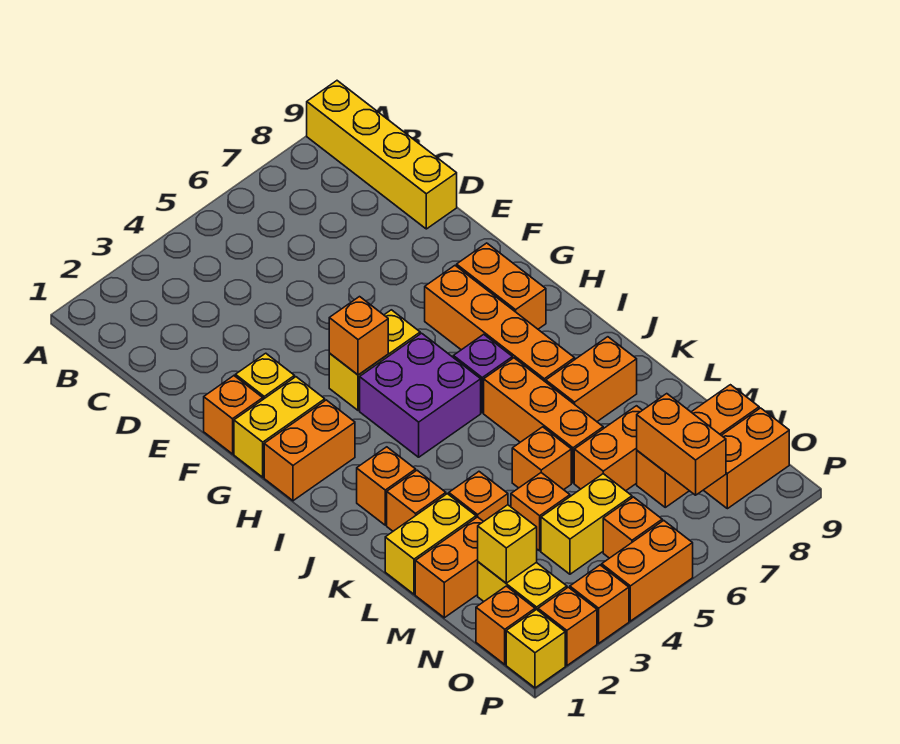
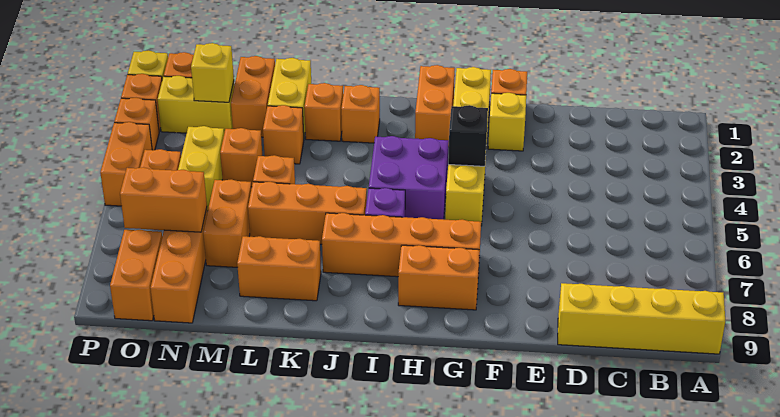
orange 1x1 brick [329,297,388,375] -> black 1x1 brick [448,105,488,166]
orange 1x2 brick [546,337,637,421] -> orange 1x2 brick turned to [237,236,321,301]

